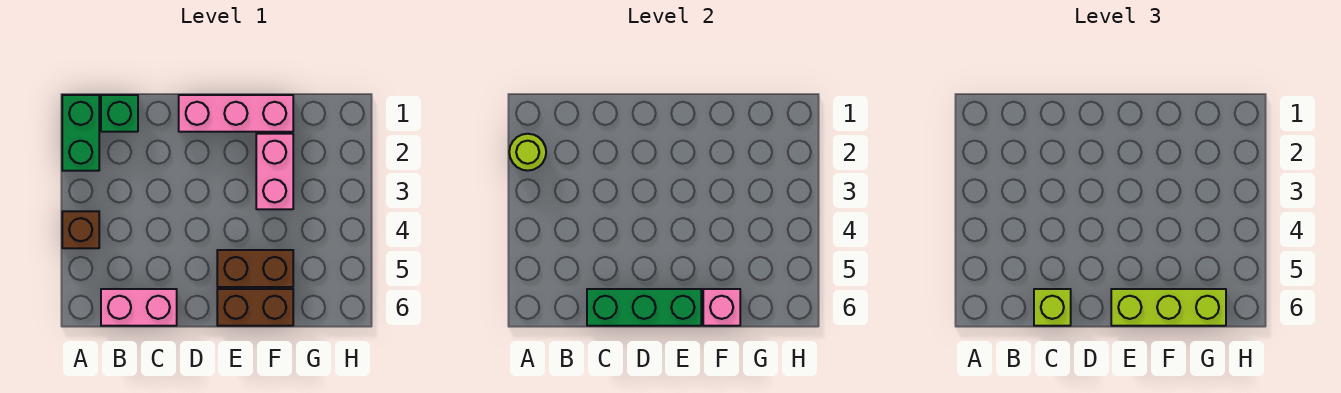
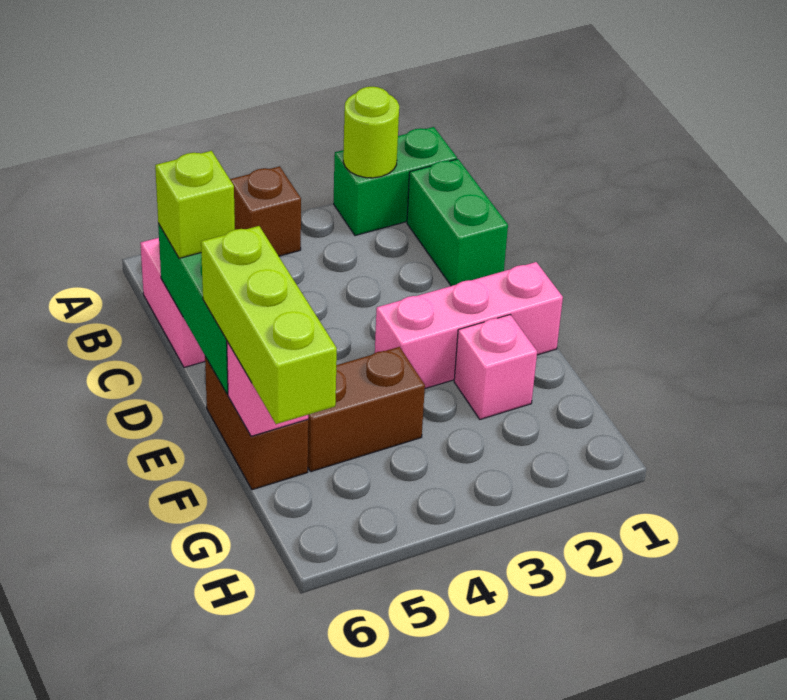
green 1x1 brick [101,95,138,132] -> green 1x2 brick [407,159,508,286]
pink 1x3 brick [179,95,293,132] -> pink 1x3 brick turned to [375,262,563,388]
brown 1x2 brick [217,250,293,287] -> brown 1x2 brick turned to [308,347,425,472]
pink 1x2 brick [256,134,293,209] -> pink 1x1 brick [454,315,537,419]

